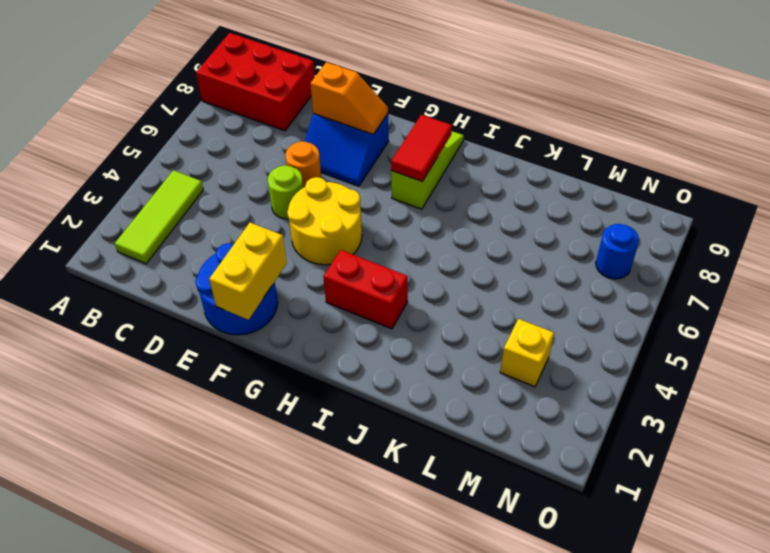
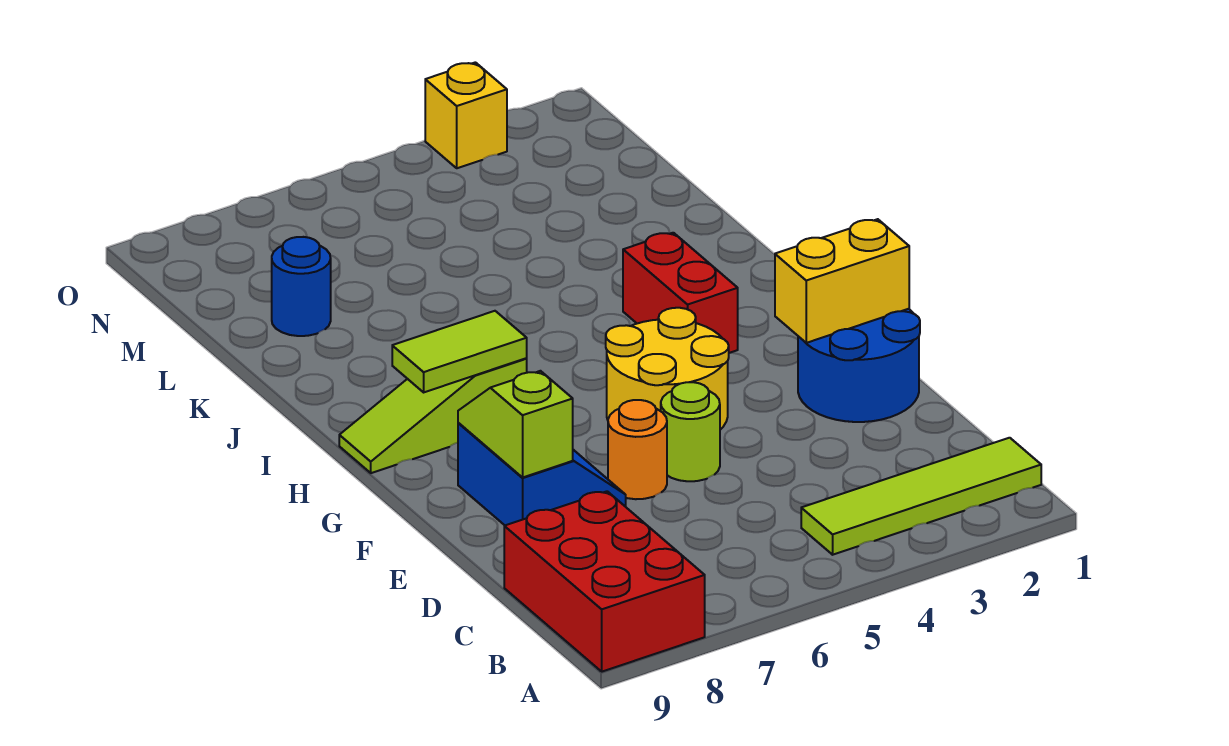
lime 1x3 tile [115,170,203,264] -> lime 1x4 tile [801,438,1041,555]
orange 1x2 slope [310,62,388,135] -> lime 1x2 slope [458,371,573,477]
red 1x2 tile [391,115,452,182] -> lime 1x2 tile [392,311,527,392]
yellow 1x1 brick [500,319,554,387] -> yellow 1x1 brick moved to [425,62,507,168]
blue 1x1 round brick [596,224,639,279] -> blue 1x1 round brick moved to [272,237,331,336]

